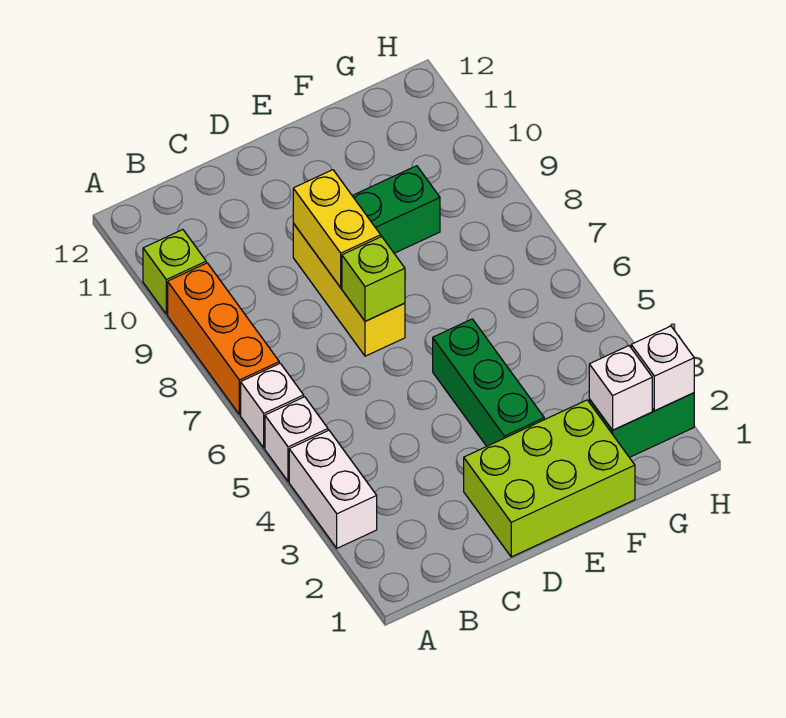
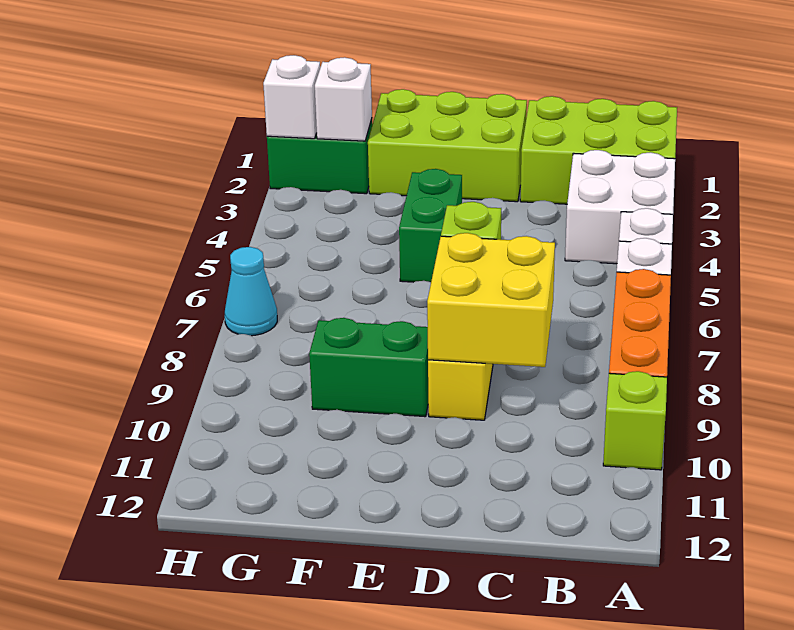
none -> lime 2x3 brick [520,96,677,204]
white 1x2 brick [289,430,377,548] -> white 2x2 brick [565,150,675,264]
yellow 1x2 brick [293,170,381,288] -> yellow 2x2 brick [427,233,555,367]
green 1x3 brick [433,319,544,446] -> green 1x2 brick [399,169,462,282]
none -> cyan 1x1 cone [225,247,277,336]

